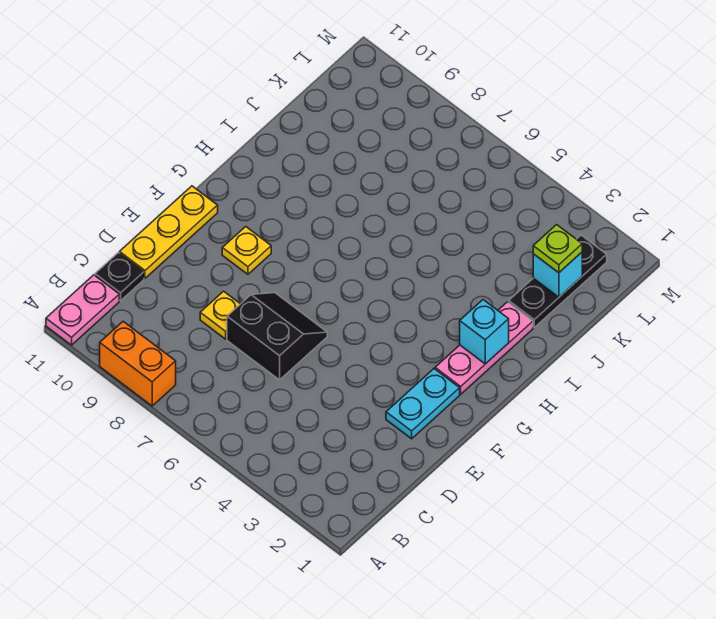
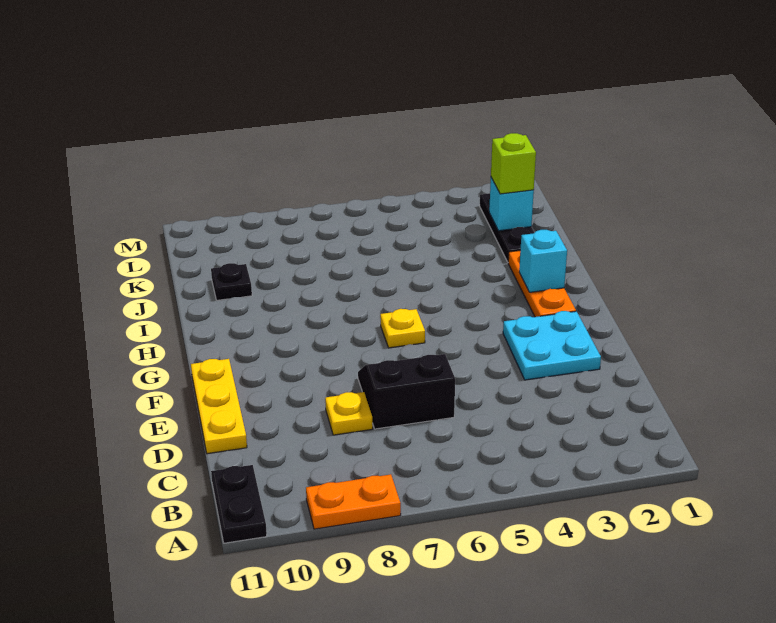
orange 1x2 brick [100,322,176,406] -> orange 1x2 plate [306,474,401,529]
pink 1x2 plate [46,275,119,345] -> black 1x2 plate [211,465,267,543]
black 1x1 plate [95,253,144,301] -> black 1x1 plate moved to [211,263,252,300]
cyan 1x2 plate [386,369,460,439] -> cyan 2x2 plate [503,311,601,380]
yellow 1x1 plate [222,227,271,274] -> yellow 1x1 plate moved to [380,309,425,348]
pink 1x3 plate [435,302,533,394] -> orange 1x3 plate [508,251,576,317]
lime 1x1 plate [533,225,582,273] -> lime 1x1 brick [491,133,536,194]

